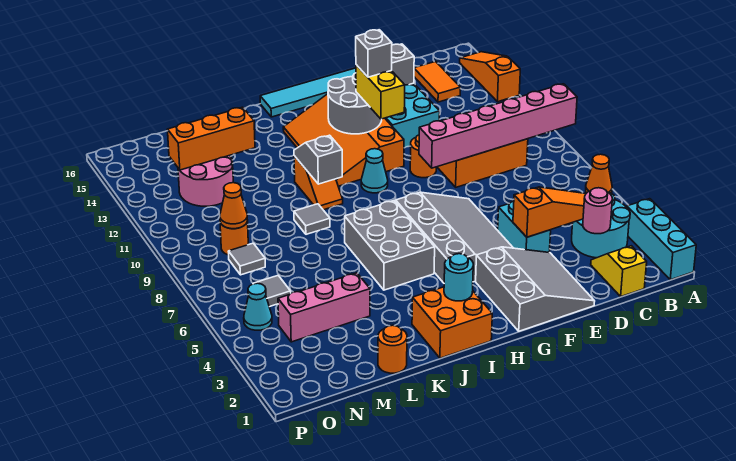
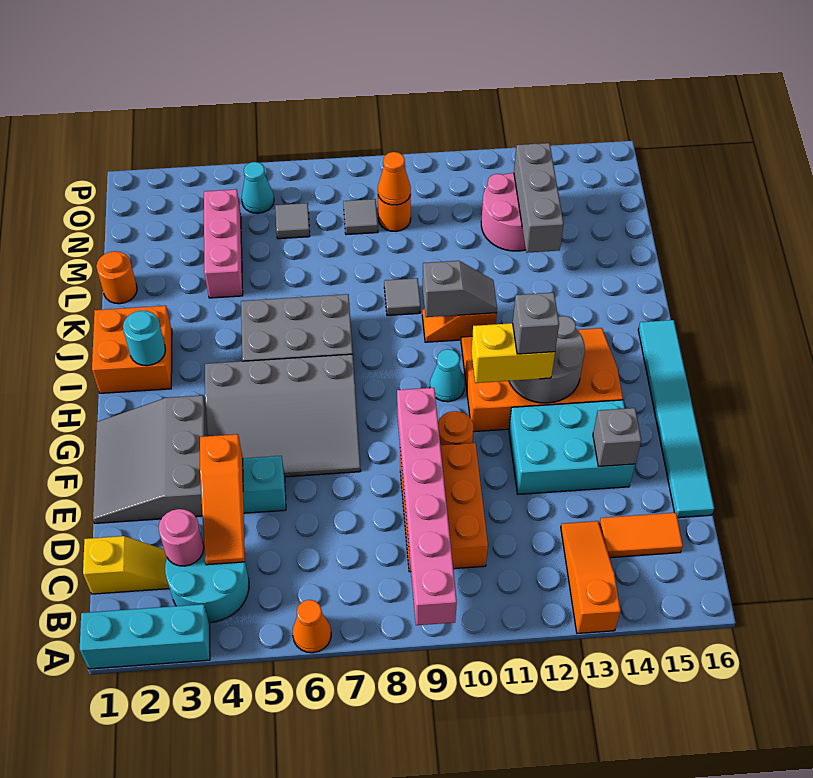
orange 1x3 slope [460,52,520,102] -> orange 1x3 slope turned to [561,521,621,633]
grey 3x3 slope [476,247,595,331] -> grey 3x3 slope turned to [93,395,207,523]
orange 1x3 brick [167,107,255,170] -> grey 1x3 brick [514,143,564,253]

